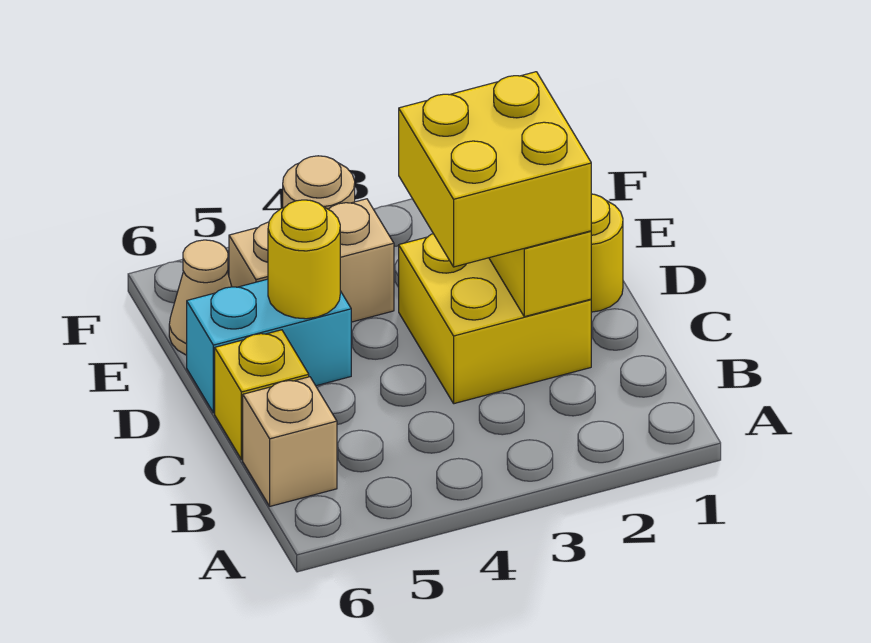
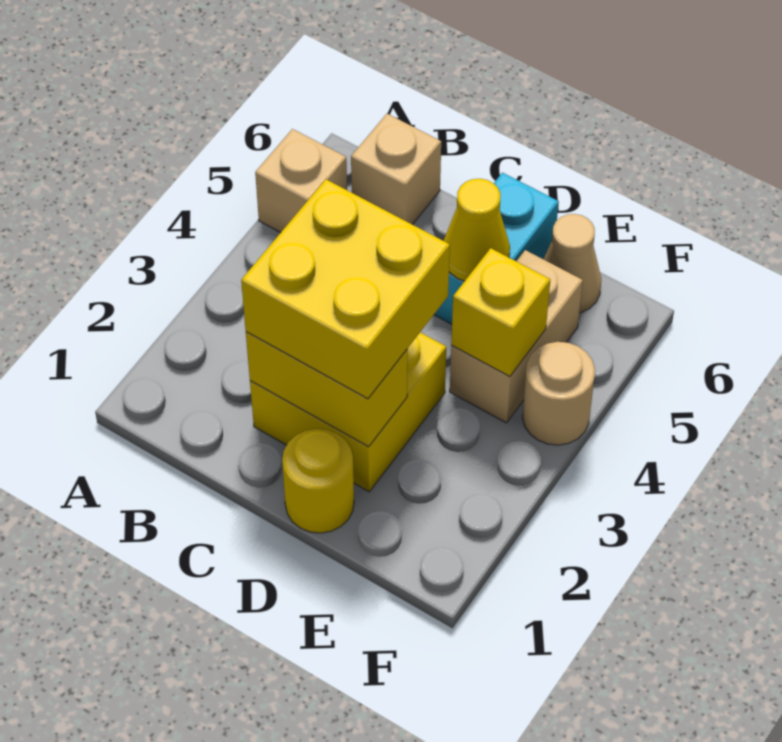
none -> tan 1x1 brick [255,129,347,233]
yellow 1x1 brick [215,330,309,460] -> yellow 1x1 brick moved to [451,248,550,377]
yellow 1x1 round brick [268,200,340,319] -> yellow 1x1 cone [444,179,510,281]

